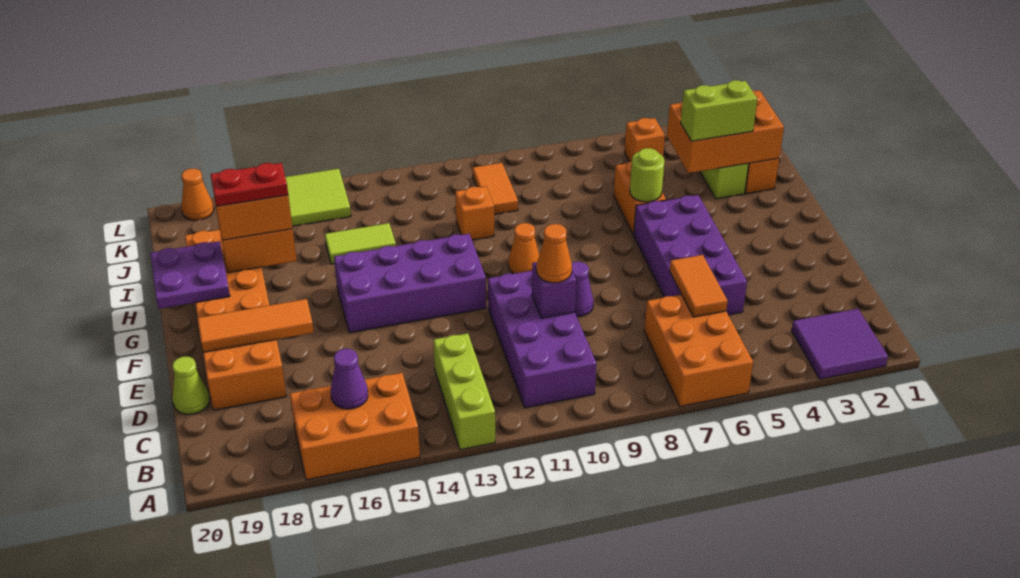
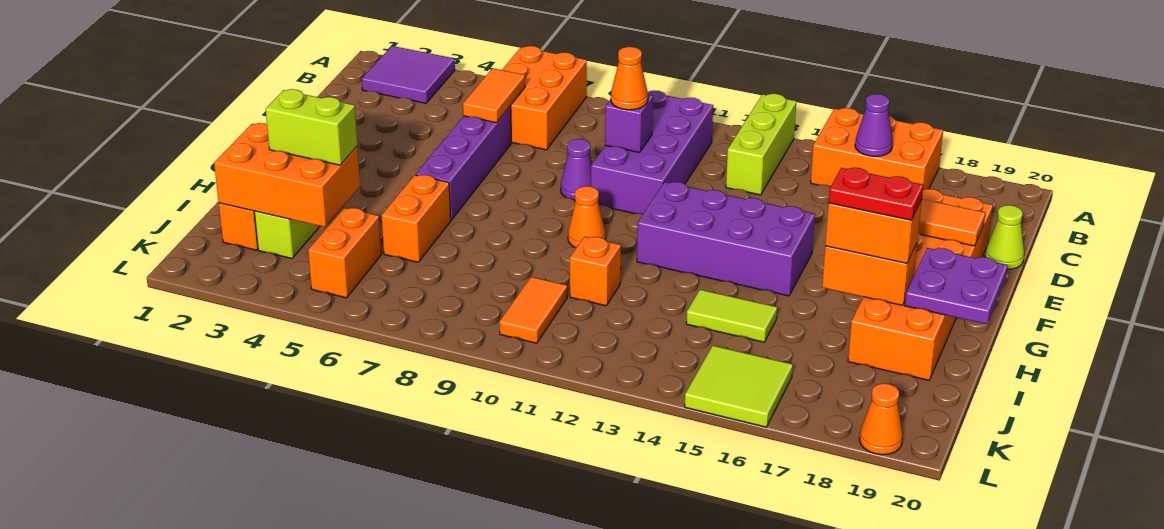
purple 2x4 brick [634,195,747,315] -> purple 1x4 brick [416,106,512,220]
lime 1x1 round brick [630,148,664,202] -> none
orange 1x1 brick [625,118,665,162] -> orange 1x2 brick [308,208,381,298]

